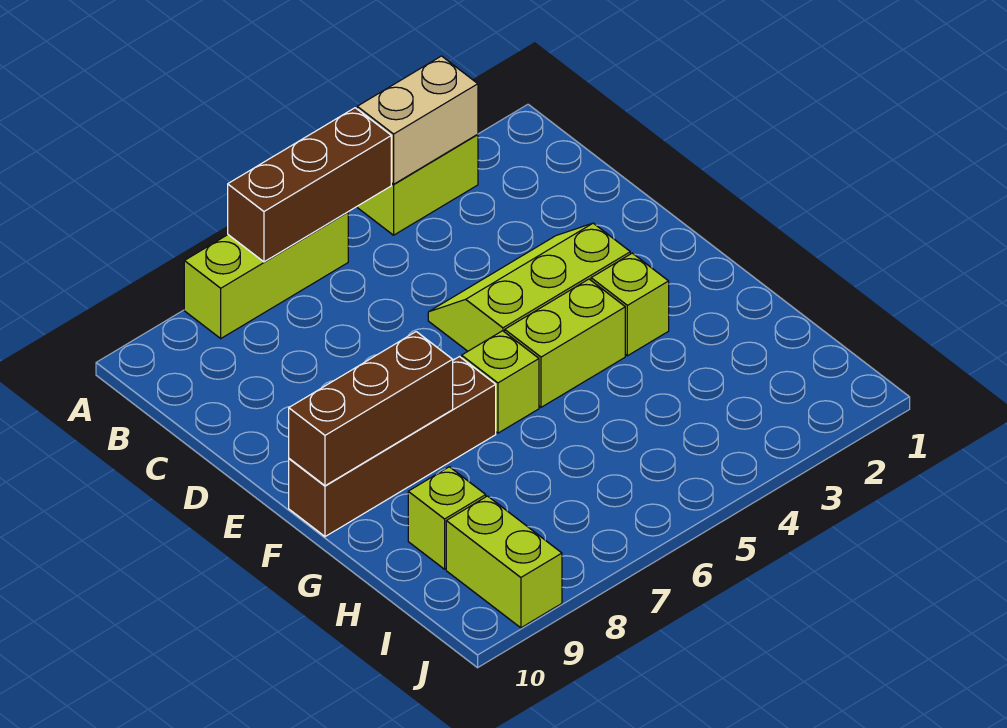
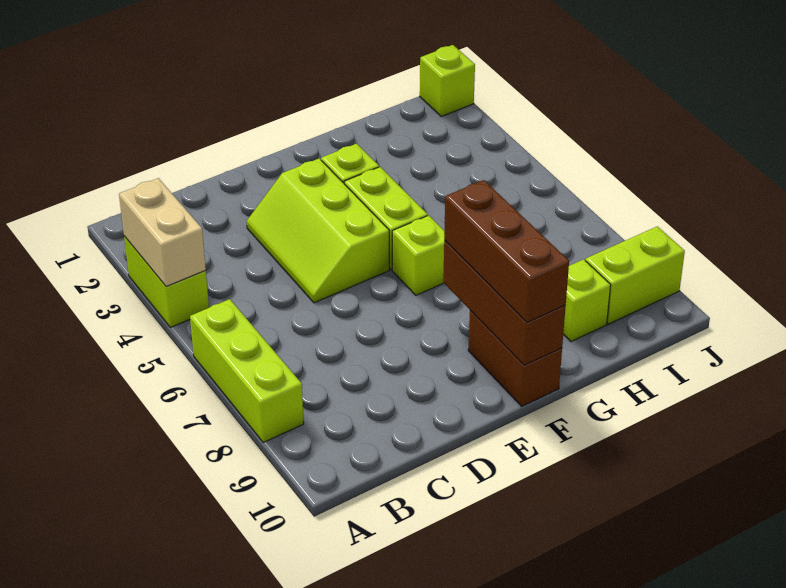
brown 1x3 brick [228,108,391,262] -> brown 1x3 brick moved to [444,180,569,323]
brown 1x4 brick [289,357,496,537] -> brown 1x2 brick [468,310,562,406]
none -> lime 1x1 brick [420,45,475,117]

